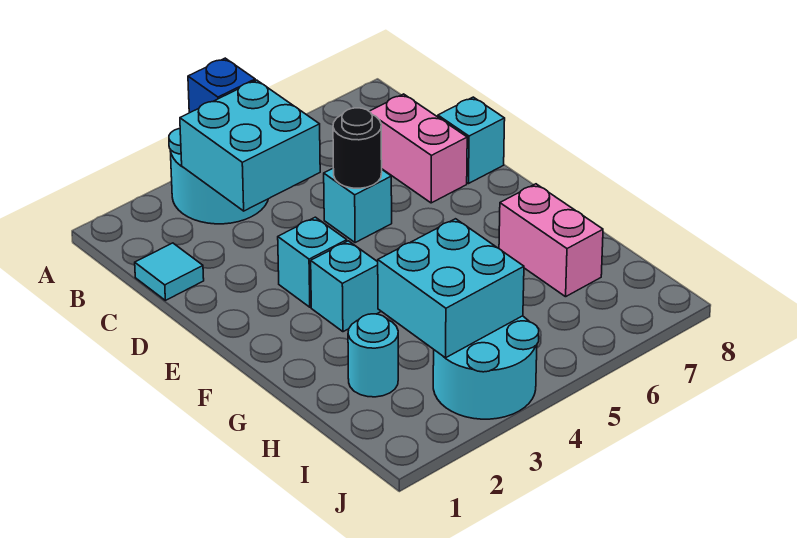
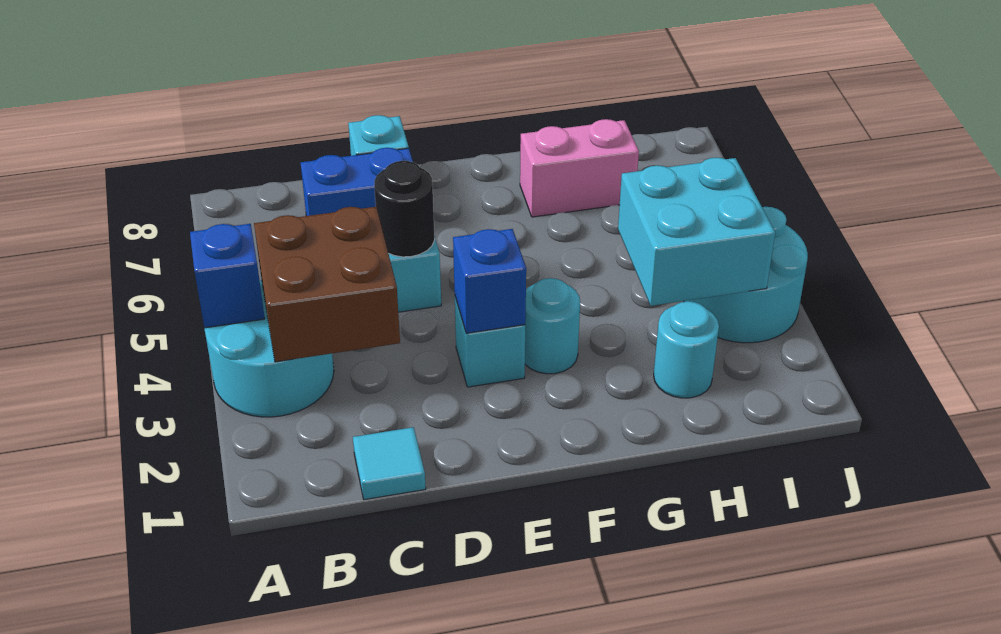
cyan 2x2 brick [180,80,320,211] -> brown 2x2 brick [254,207,400,362]
pink 1x2 brick [369,94,467,203] -> blue 1x2 brick [301,148,413,216]
none -> blue 1x1 brick [453,229,526,333]
cyan 1x1 brick [311,241,380,332] -> cyan 1x1 round brick [525,278,580,374]

